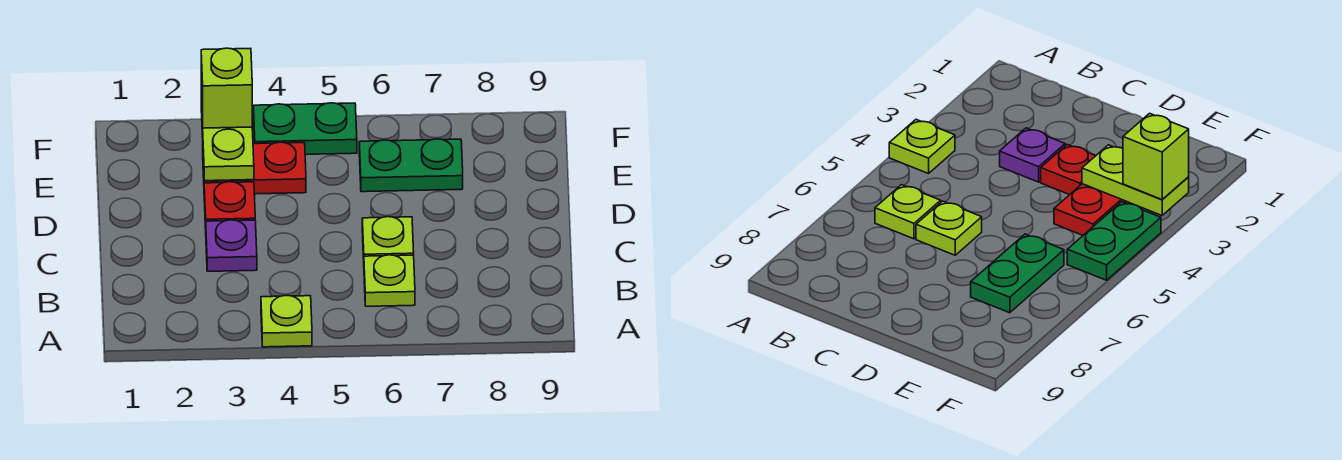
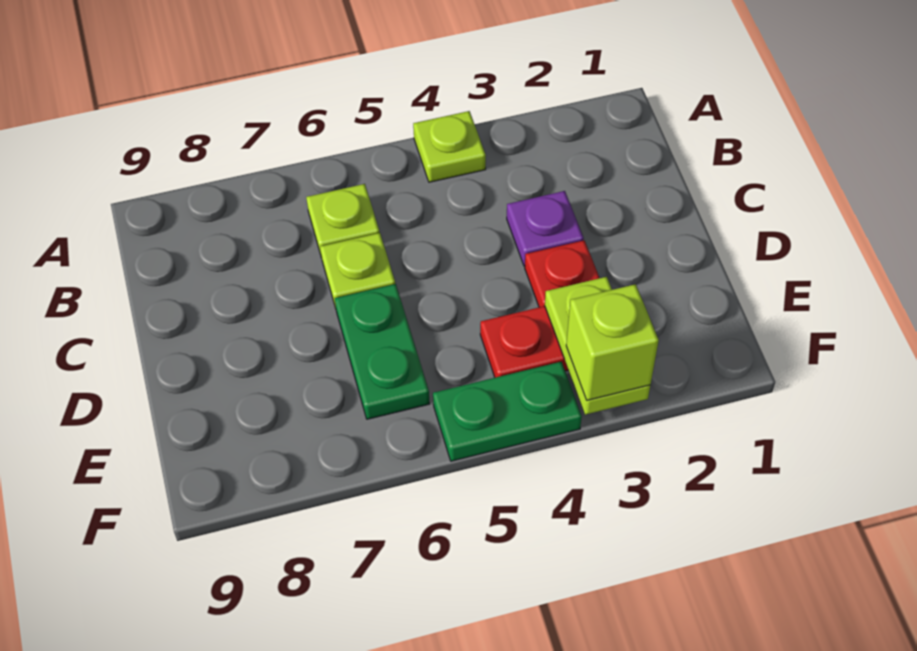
green 1x2 plate [359,139,463,192] -> green 1x2 plate turned to [335,284,430,419]

